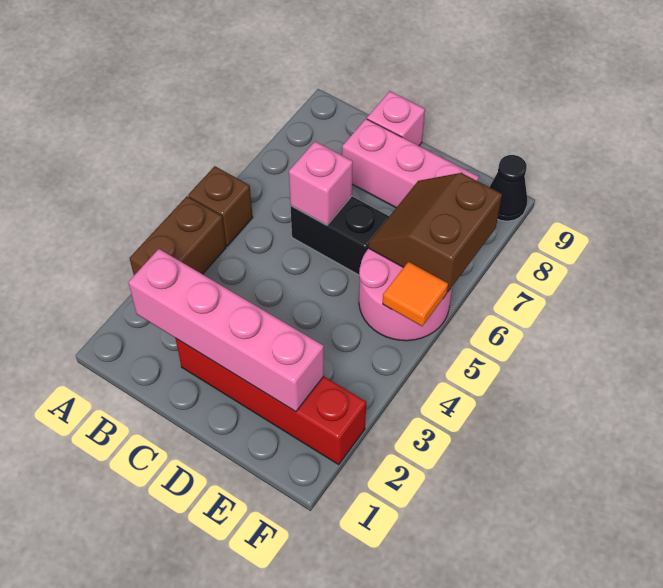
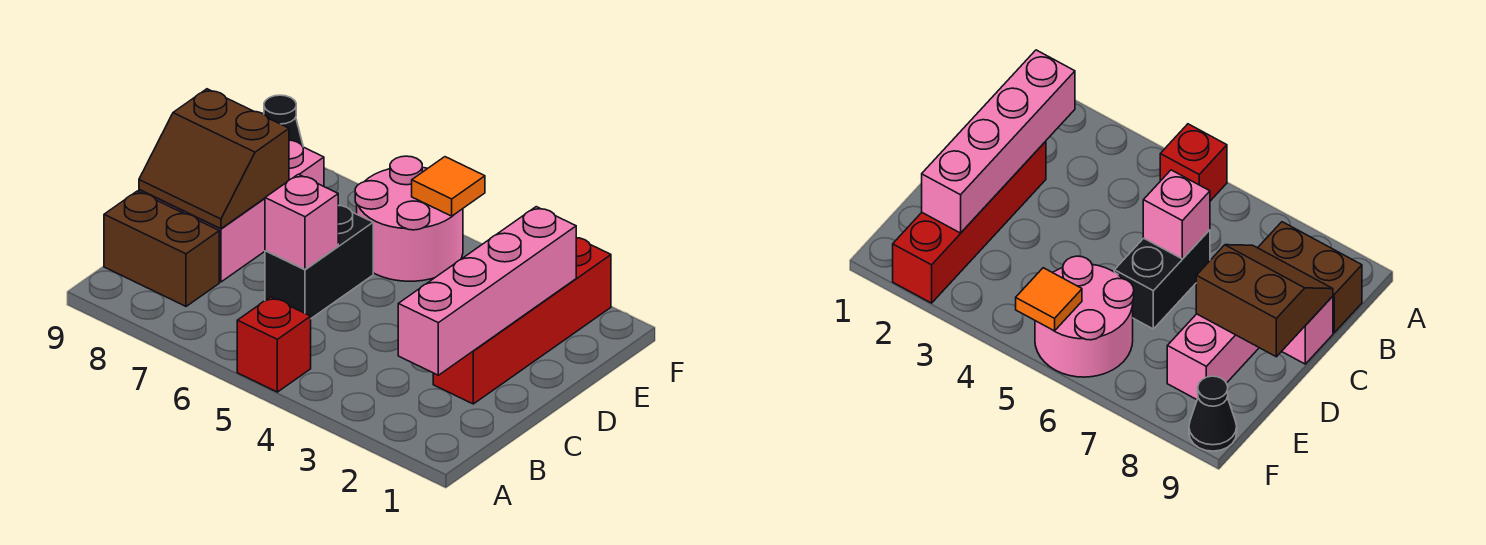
brown 1x2 brick [130,196,226,275] -> brown 1x2 brick moved to [104,191,219,306]
brown 1x1 brick [188,166,253,246] -> red 1x1 brick [237,297,311,392]
brown 2x2 slope [368,173,502,292] -> brown 2x2 slope moved to [139,89,289,229]

